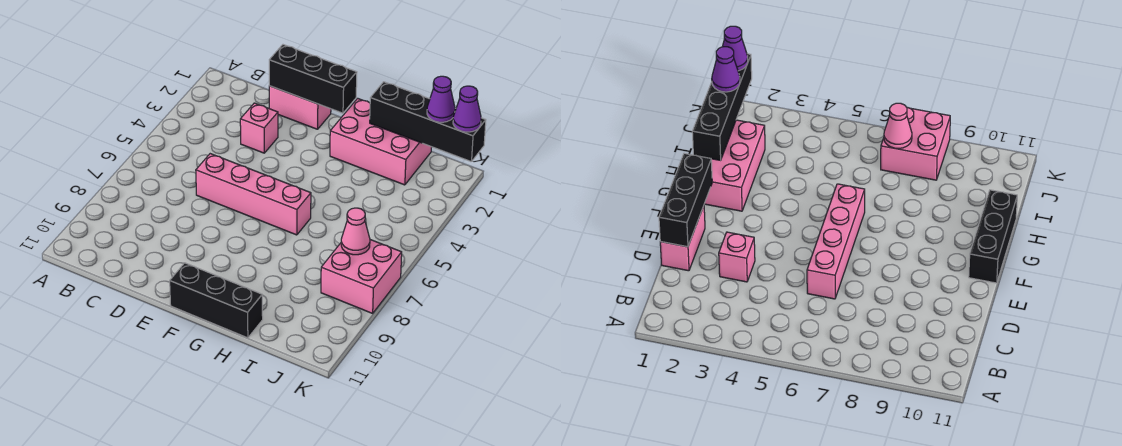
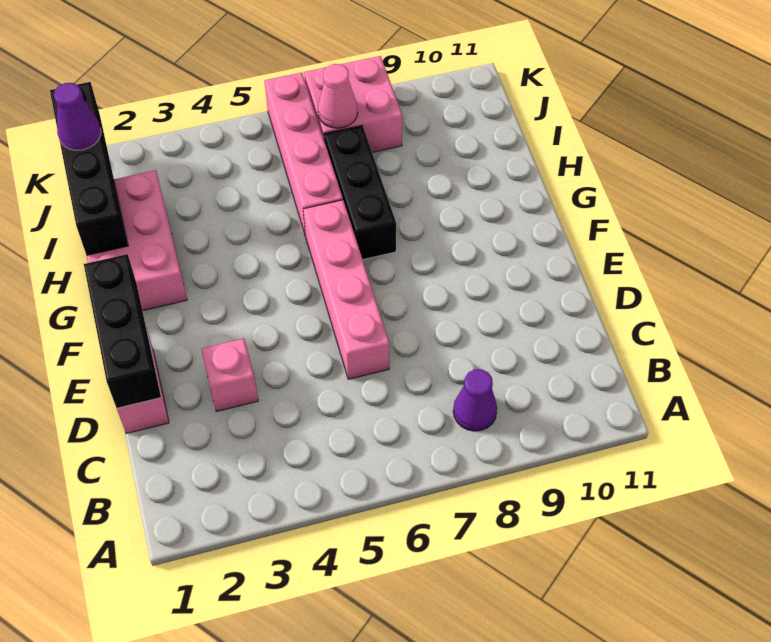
black 1x3 brick [170,263,263,338] -> black 1x3 brick moved to [324,125,396,259]
none -> pink 1x4 brick [264,73,343,236]
purple 1x1 cone [453,86,481,132] -> purple 1x1 cone moved to [453,369,497,431]

